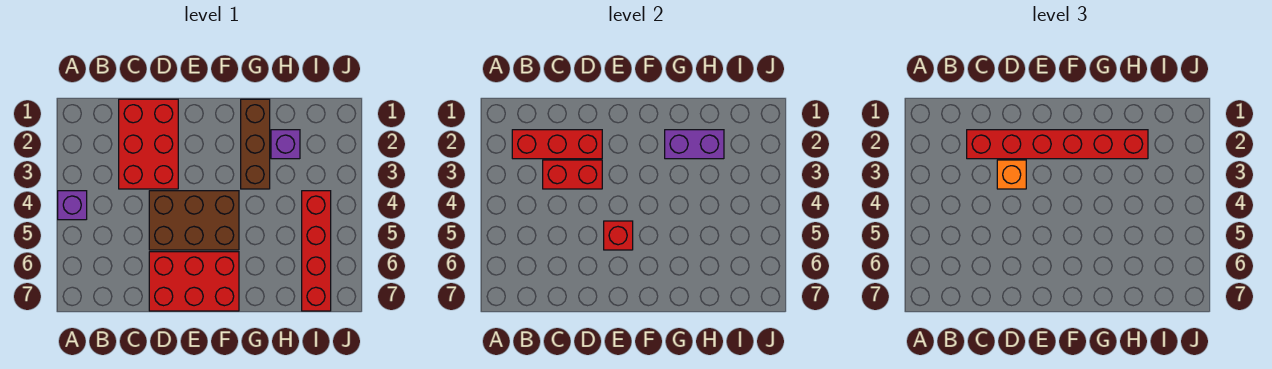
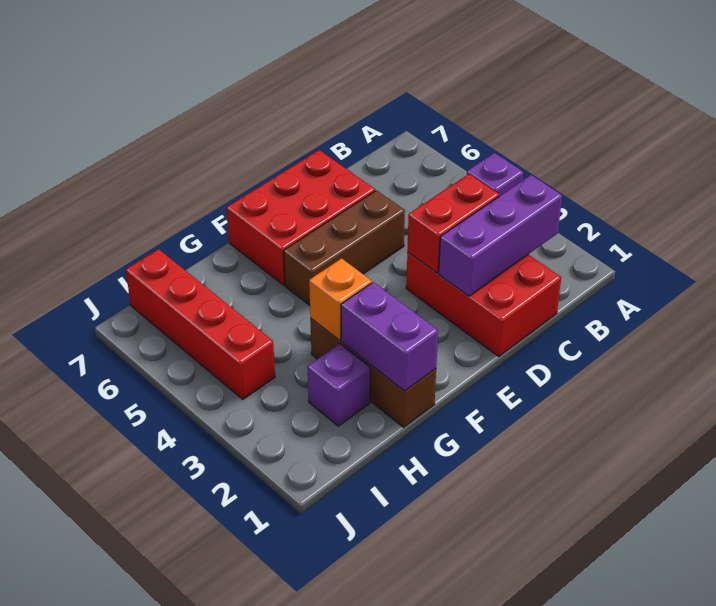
red 1x3 brick [512,130,602,159] -> purple 1x3 brick [439,175,562,296]
red 1x6 brick [967,130,1148,159] -> none
orange 1x1 brick [997,160,1026,189] -> orange 1x1 brick moved to [309,258,372,340]
brown 2x3 brick [149,191,239,250] -> brown 1x3 brick [284,190,405,305]
red 1x1 brick [604,221,633,250] -> none
purple 1x2 brick [665,130,724,159] -> purple 1x2 brick turned to [341,282,438,391]

